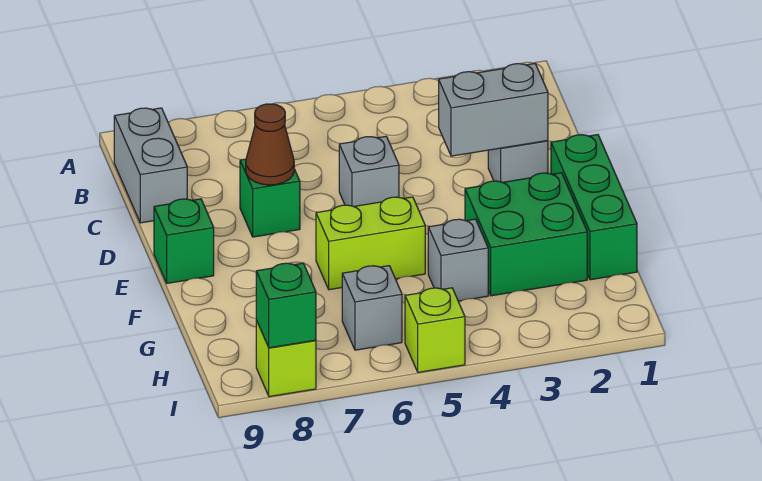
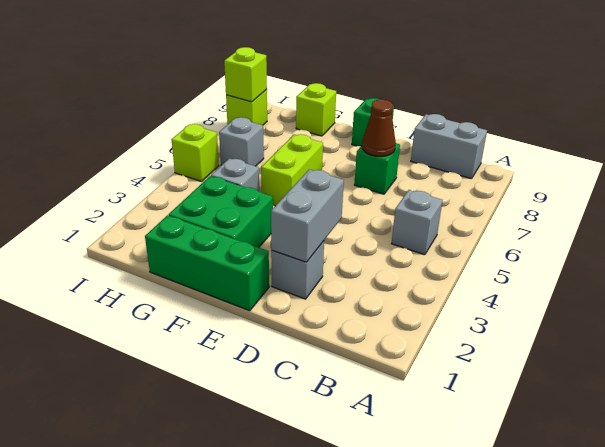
grey 1x1 brick [339,136,399,206] -> grey 1x1 brick moved to [392,190,442,255]
none -> lime 1x1 brick [296,83,336,136]
green 1x1 brick [256,263,316,348] -> lime 1x1 brick [224,47,267,102]

